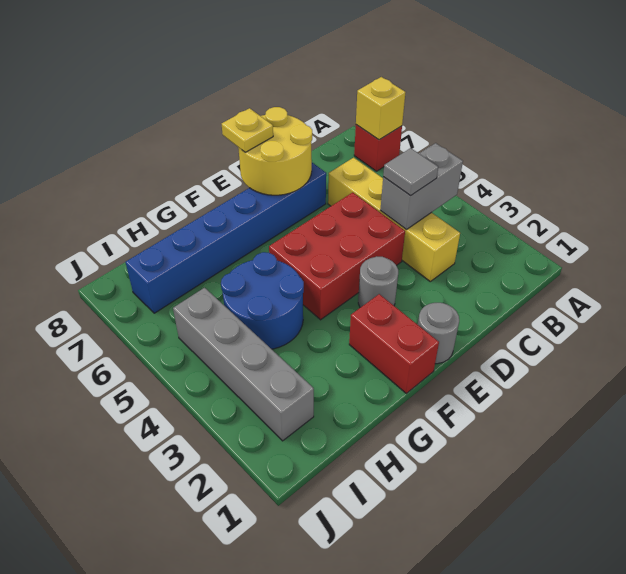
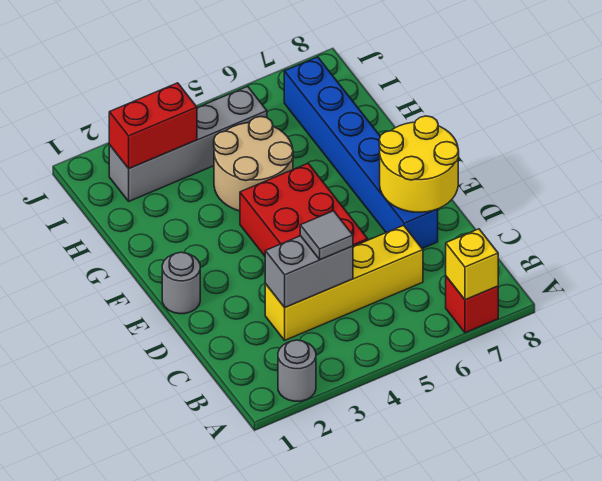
grey 1x2 brick [380,143,463,230] -> grey 1x2 brick turned to [265,236,353,307]
grey 1x1 round brick [358,256,398,308] -> grey 1x1 round brick moved to [278,340,316,401]
yellow 1x1 plate [222,108,273,152] -> none
red 1x2 brick [349,294,439,393] -> red 1x2 brick moved to [109,83,197,168]
blue 2x2 round brick [221,252,304,349] -> tan 2x2 round brick [214,117,293,211]

